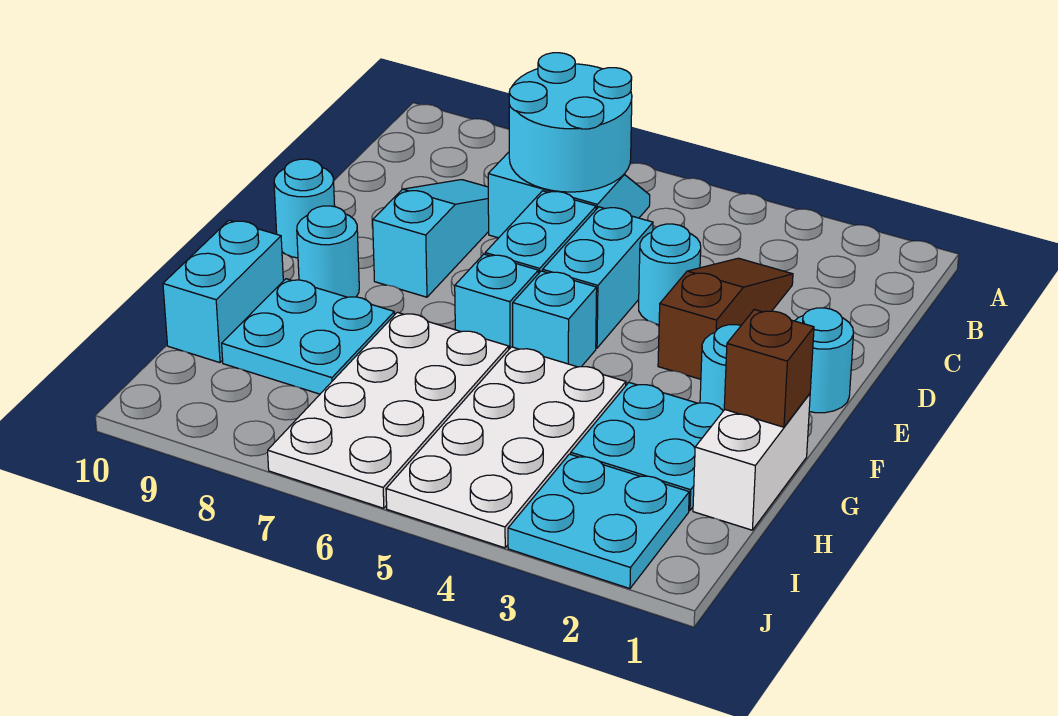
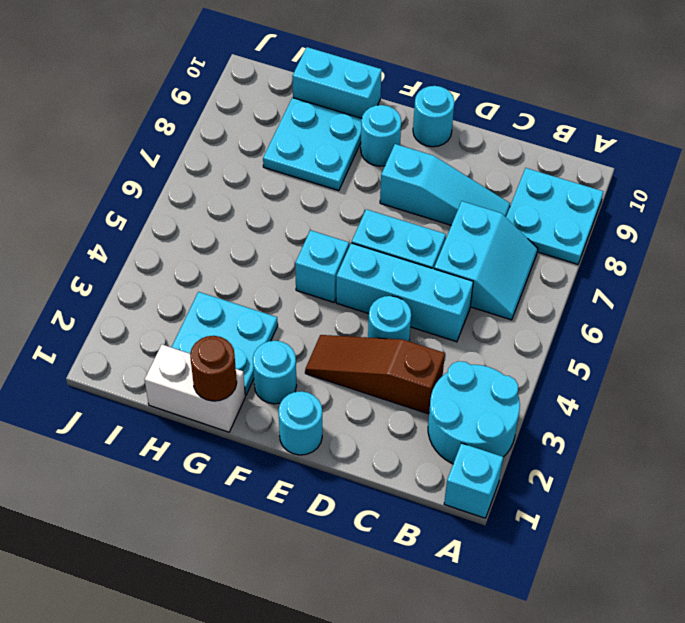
cyan 2x2 round brick [509,53,632,192] -> cyan 2x2 round brick moved to [428,361,520,464]
brown 1x3 slope [658,258,793,379] -> brown 1x3 slope turned to [305,335,445,414]
cyan 1x2 brick [543,207,653,348] -> cyan 1x3 brick [336,243,473,342]
cyan 1x1 brick [455,254,538,349] -> cyan 1x1 brick moved to [444,443,503,518]
brown 1x1 brick [724,309,814,427] -> brown 1x1 round brick [190,336,237,401]
white 2x4 plate [386,347,626,548] -> none
white 2x4 plate [268,312,509,508] -> none
cyan 2x2 plate [508,454,689,589] -> cyan 2x2 plate moved to [506,168,603,264]

